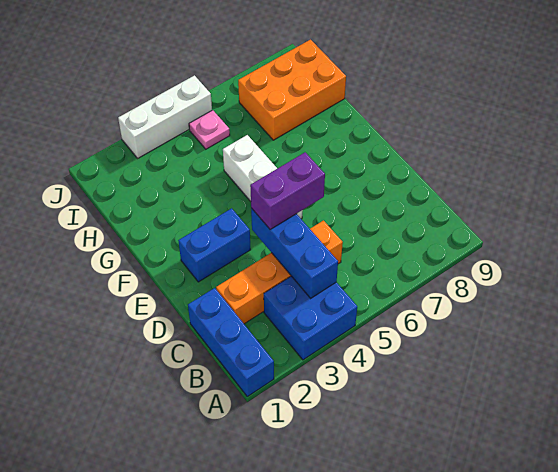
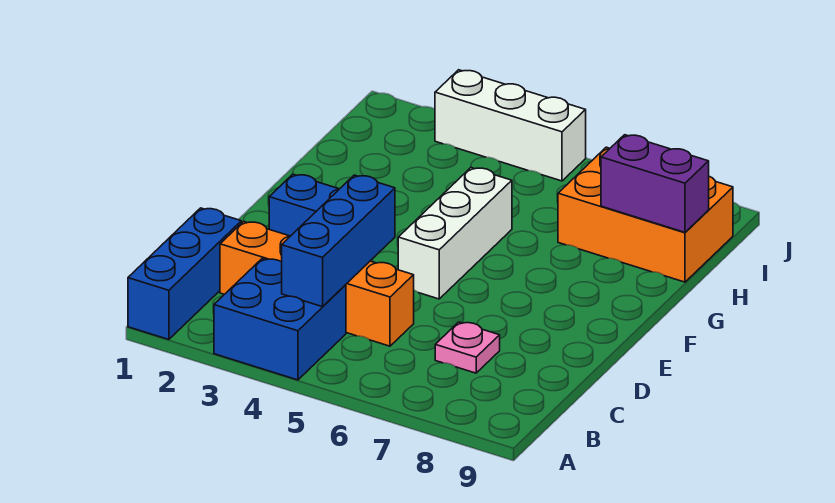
purple 1x2 brick [250,152,325,229] -> purple 1x2 brick moved to [601,135,709,232]
pink 1x1 plate [189,110,230,149] -> pink 1x1 plate moved to [435,322,500,373]

